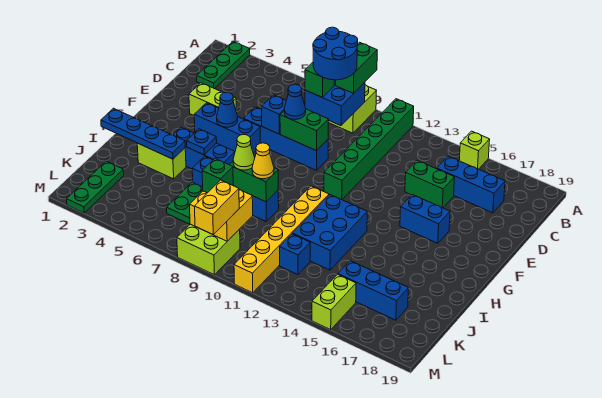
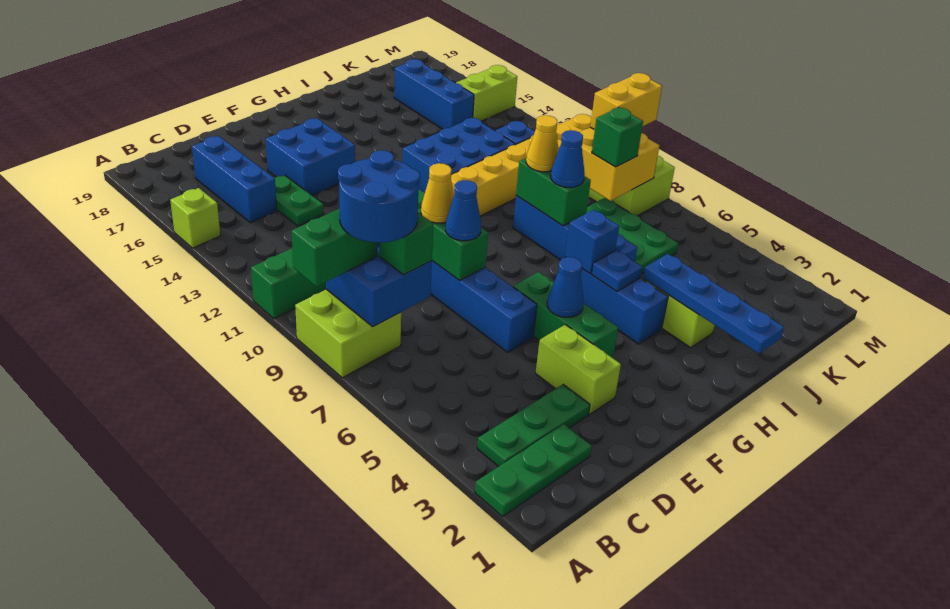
green 1x2 brick [405,160,454,208] -> green 1x2 plate [275,175,324,226]
blue 1x1 brick [262,95,286,134] -> blue 1x1 brick moved to [565,210,619,273]
none -> yellow 1x1 cone [421,163,454,223]
blue 1x3 brick [194,103,260,153] -> green 1x3 brick [513,272,618,358]
blue 1x2 brick [400,195,450,243] -> blue 2x2 brick [266,118,355,196]
lime 1x1 cone [233,135,255,170] -> blue 1x1 cone [551,130,585,188]
green 1x3 plate [67,161,124,213] -> green 1x3 plate moved to [477,385,590,467]

